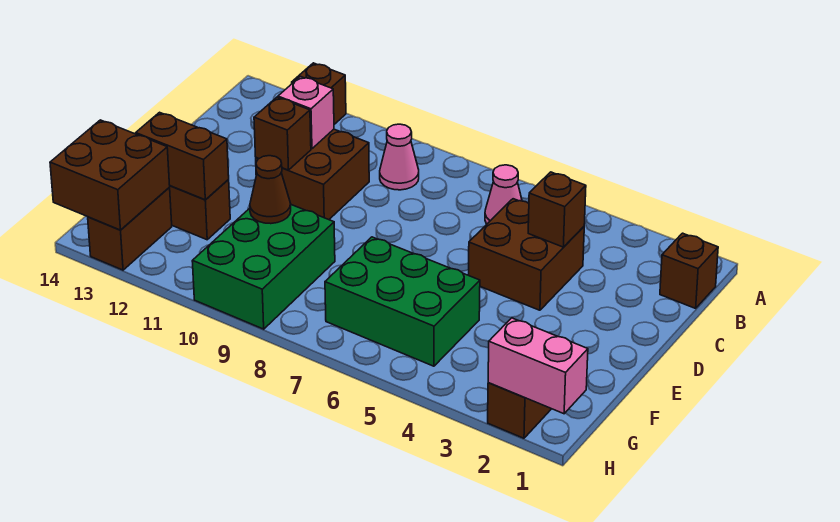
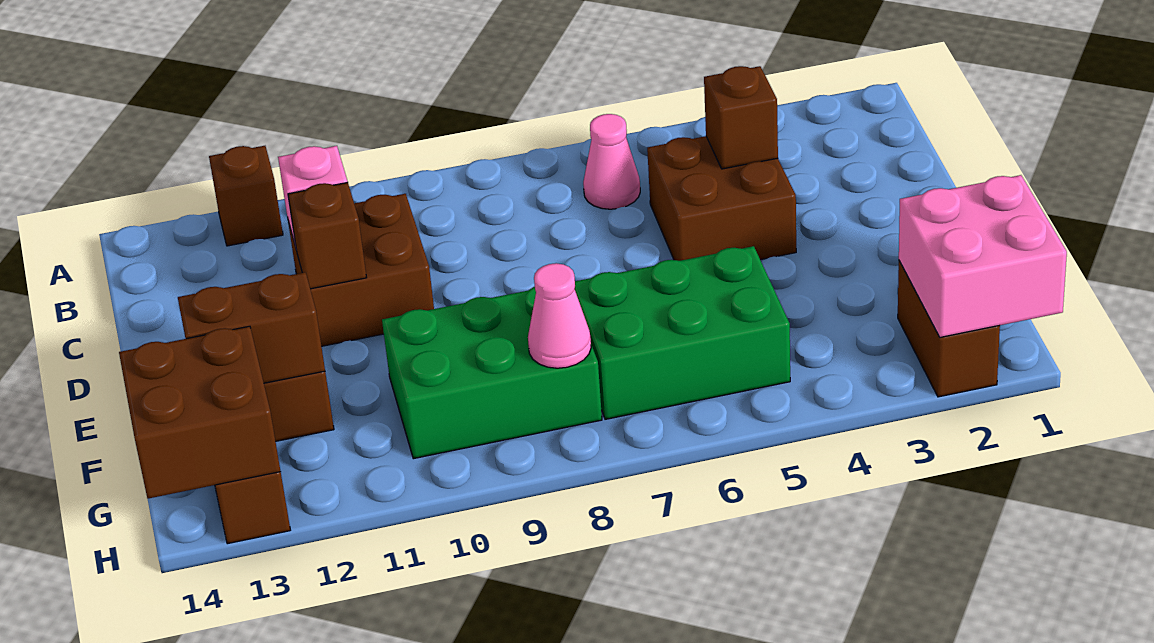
brown 1x1 brick [660,233,718,308] -> none
pink 1x1 cone [380,124,419,190] -> pink 1x1 cone moved to [528,263,591,368]
green 2x3 brick [192,205,335,329] -> green 2x3 brick turned to [382,287,602,459]
brown 1x1 cone [250,156,291,224] -> none
pink 1x2 brick [488,318,588,414] -> pink 2x2 brick [899,175,1067,337]

